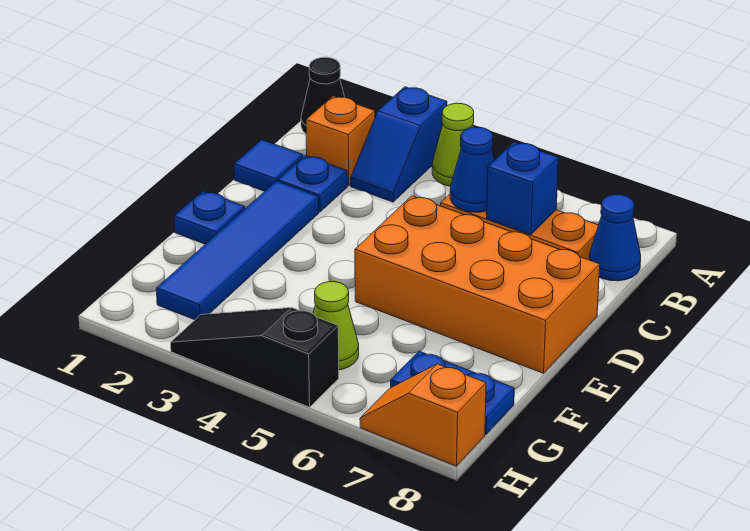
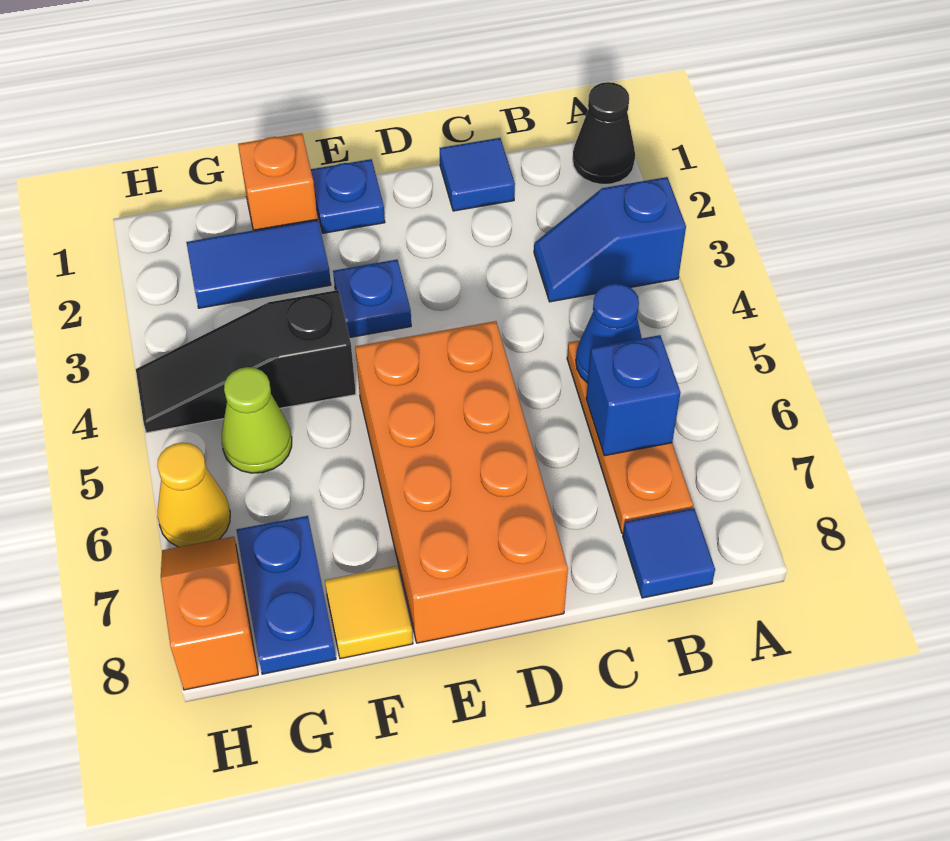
lime 1x1 cone [432,103,474,186] -> none
orange 1x1 brick [306,96,375,186] -> orange 1x1 brick moved to [238,133,318,230]
blue 1x1 cone [589,194,641,281] -> blue 1x1 tile [623,508,715,598]
blue 1x1 plate [278,155,347,212] -> blue 1x1 plate moved to [333,260,411,337]
blue 1x4 tile [156,181,319,320] -> blue 1x2 tile [186,220,331,308]
none -> yellow 1x1 tile [325,566,413,659]
black 1x3 slope [171,308,339,407] -> black 1x3 slope turned to [136,290,356,433]
none -> yellow 1x1 cone [157,443,230,547]

